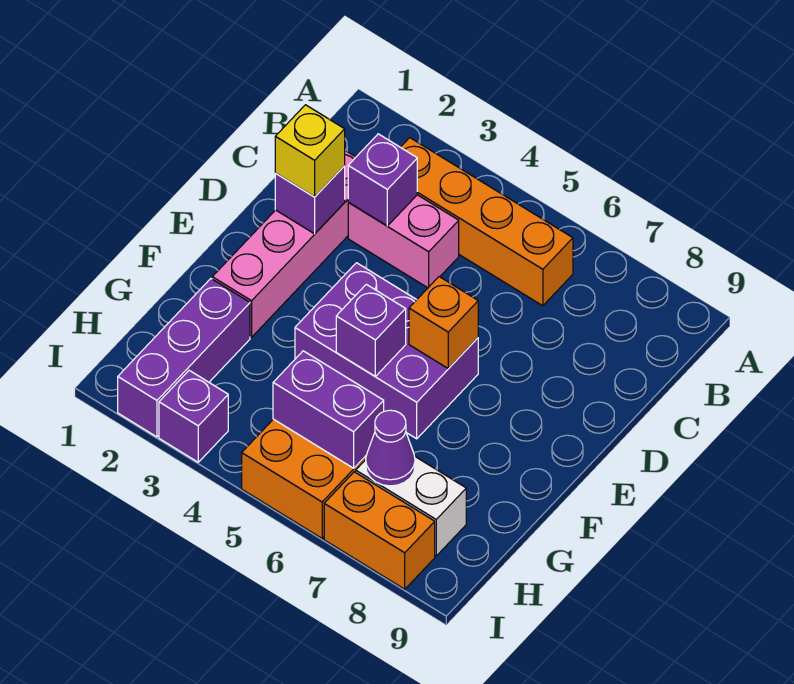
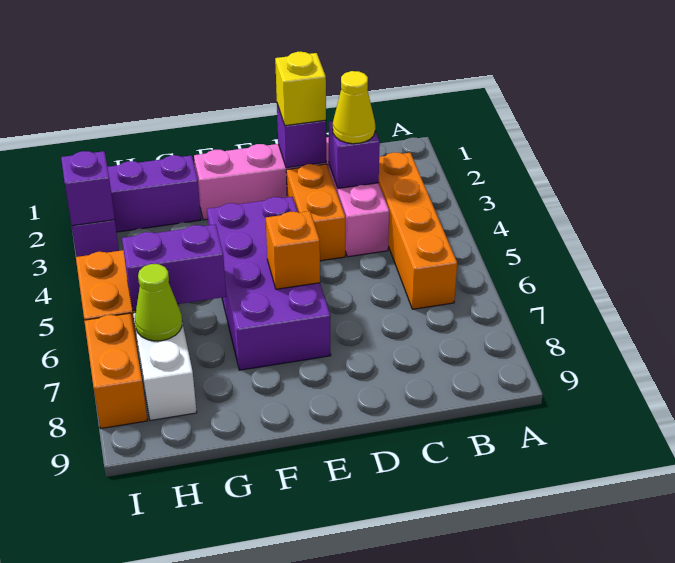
none -> yellow 1x1 cone [333,71,375,144]
none -> orange 1x2 brick [286,164,345,261]
purple 2x3 brick [295,263,478,439] -> purple 2x4 brick [207,197,331,370]
purple 1x1 brick [336,284,406,376] -> purple 1x1 brick moved to [61,151,115,226]
purple 1x2 brick [273,351,384,468] -> purple 1x2 brick turned to [122,224,226,311]
purple 1x1 cone [366,410,415,486] -> lime 1x1 cone [135,264,182,341]

